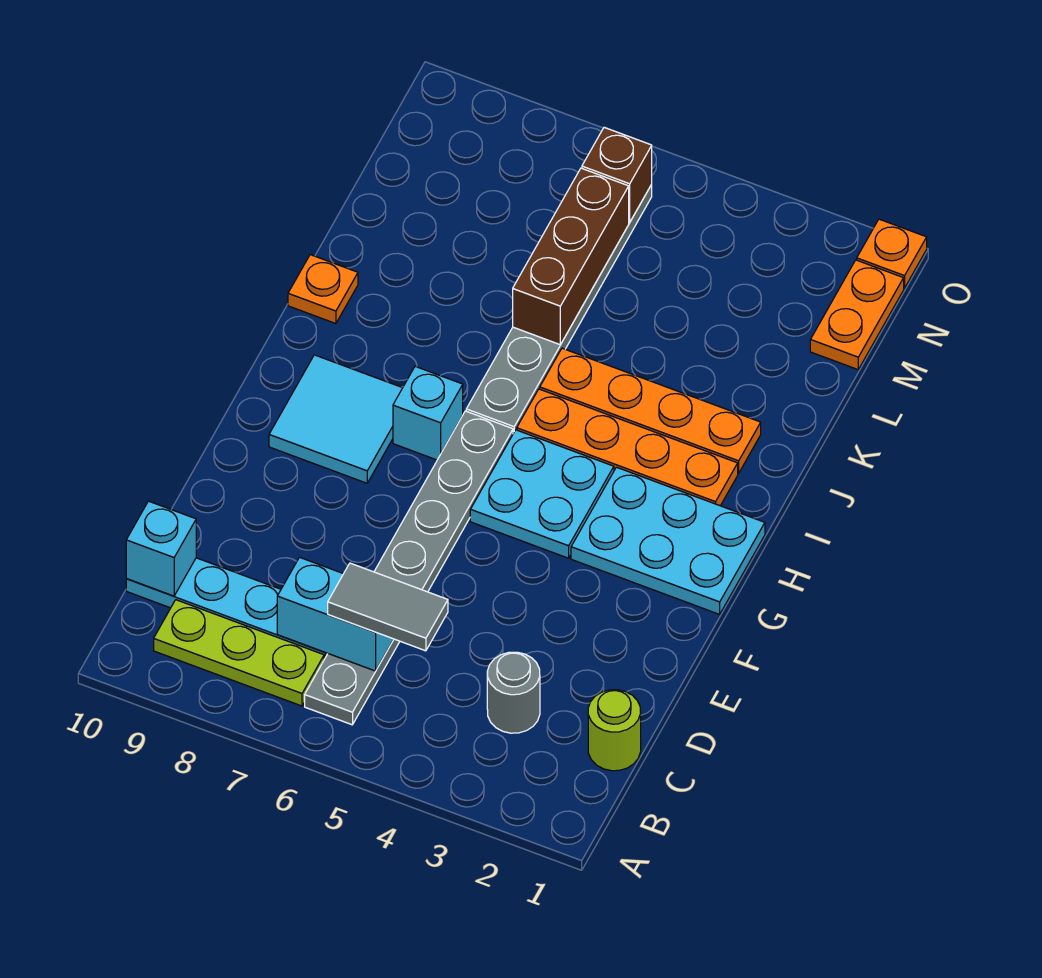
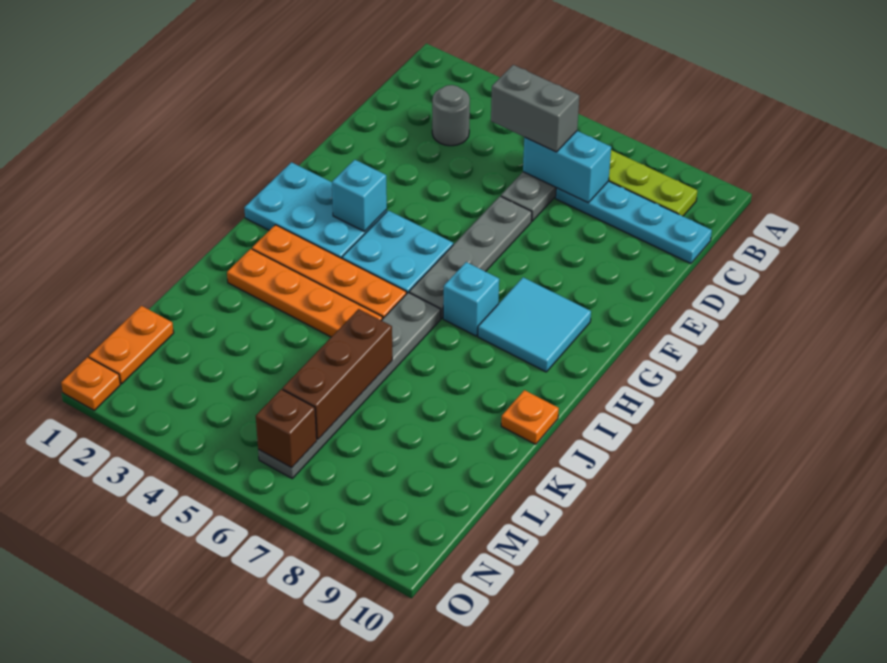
lime 1x1 round brick [588,690,641,771] -> none
grey 1x2 tile [328,563,448,651] -> grey 1x2 brick [491,65,579,152]
cyan 1x1 brick [126,501,196,596] -> cyan 1x1 brick moved to [332,160,387,232]

